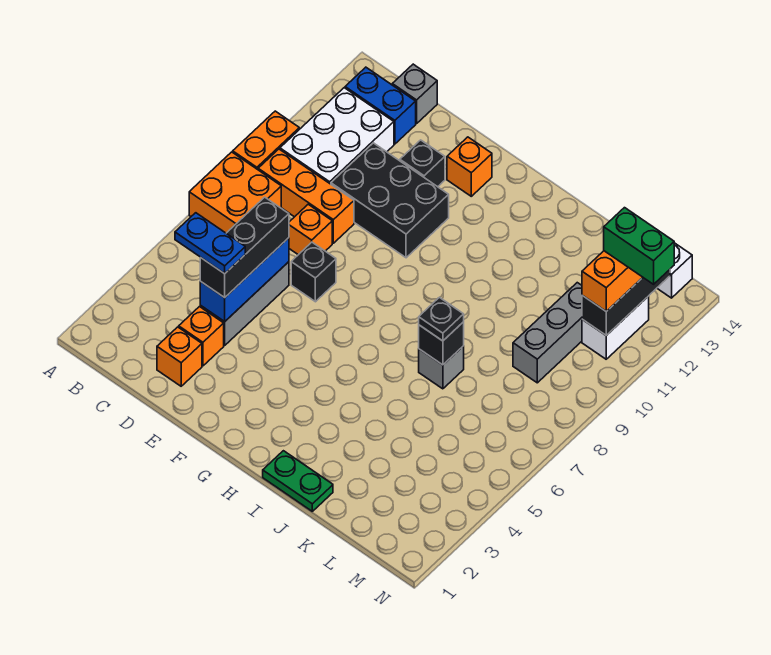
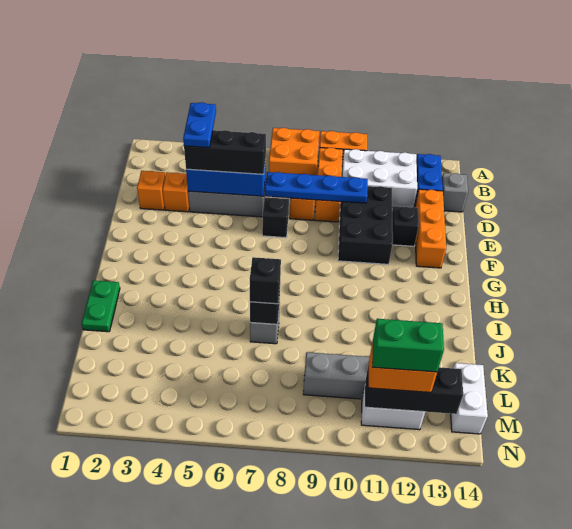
none -> blue 1x4 plate [265,172,368,203]
orange 1x1 brick [447,137,492,196] -> orange 1x3 brick [415,189,446,268]
black 1x1 plate [419,297,464,341] -> black 1x1 brick [250,257,281,304]
green 1x2 brick [604,208,674,284] -> green 1x2 brick turned to [372,319,444,372]

